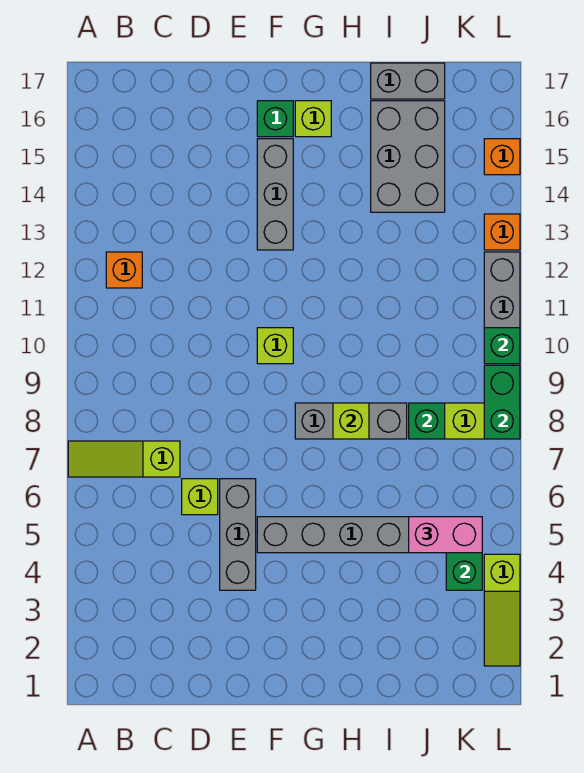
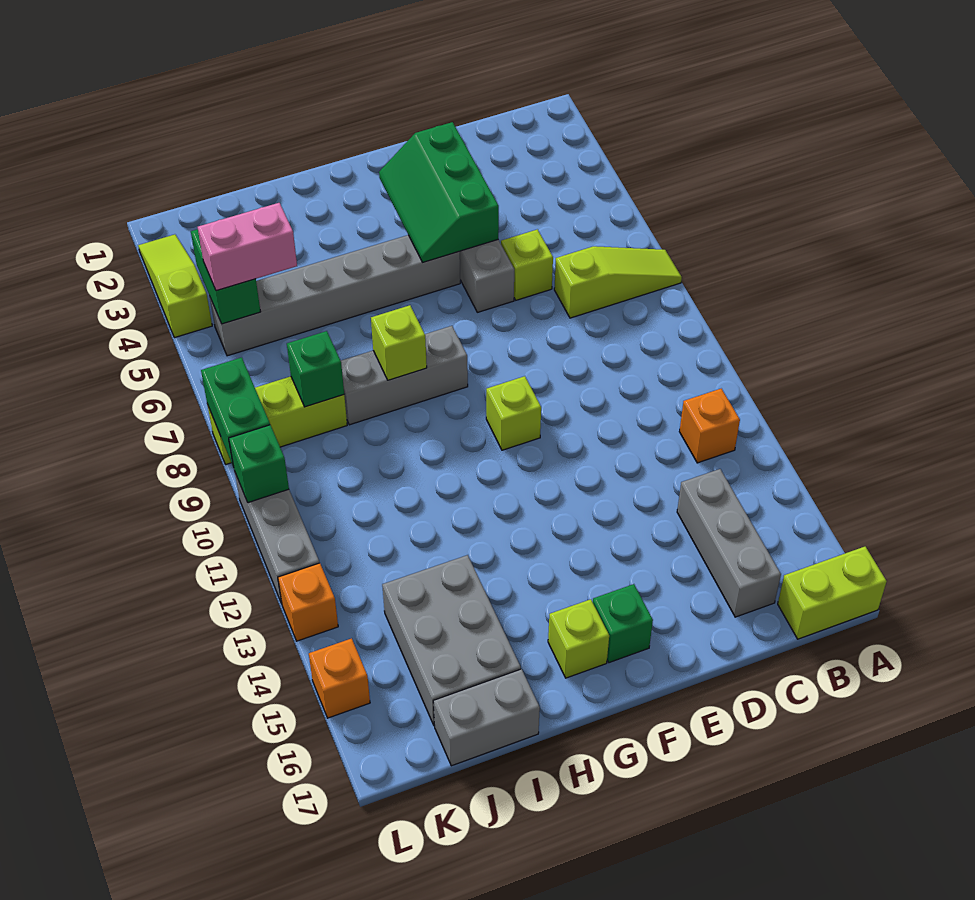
none -> lime 1x2 brick [778,547,887,639]
none -> green 2x3 slope [379,122,499,262]
grey 1x3 brick [257,139,293,250] -> grey 1x3 brick moved to [677,469,781,617]

